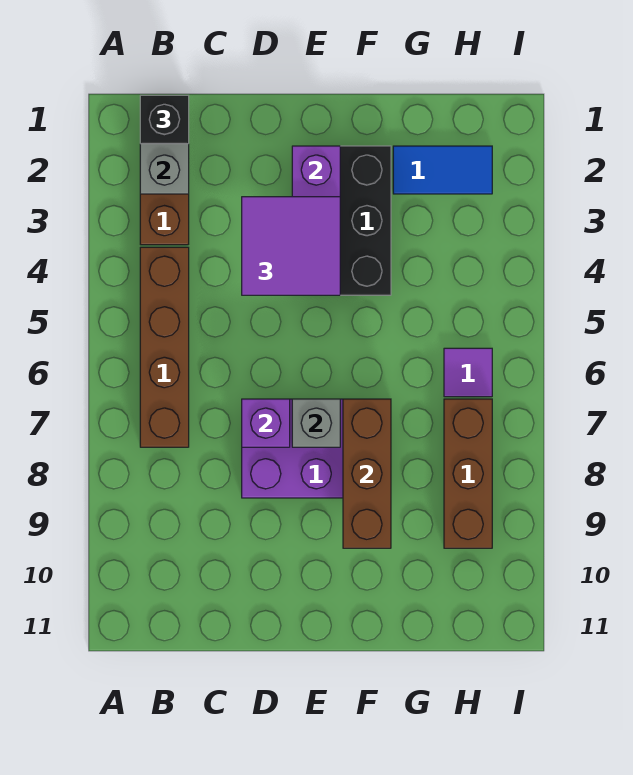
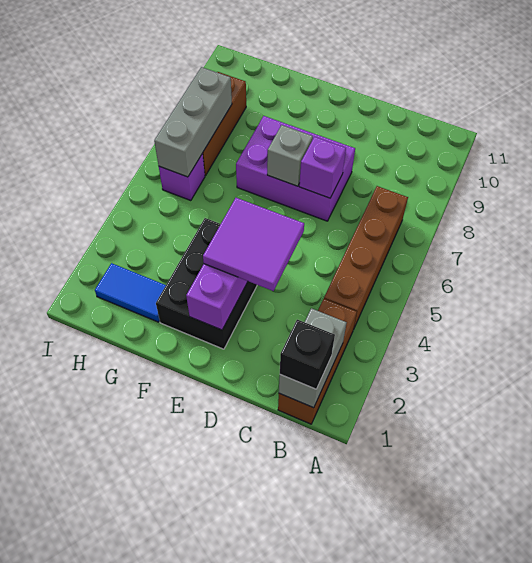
brown 1x3 brick [343,399,391,548] -> none
purple 1x1 tile [444,348,492,397] -> purple 1x1 brick [159,154,205,201]
none -> grey 1x3 brick [154,67,232,177]

